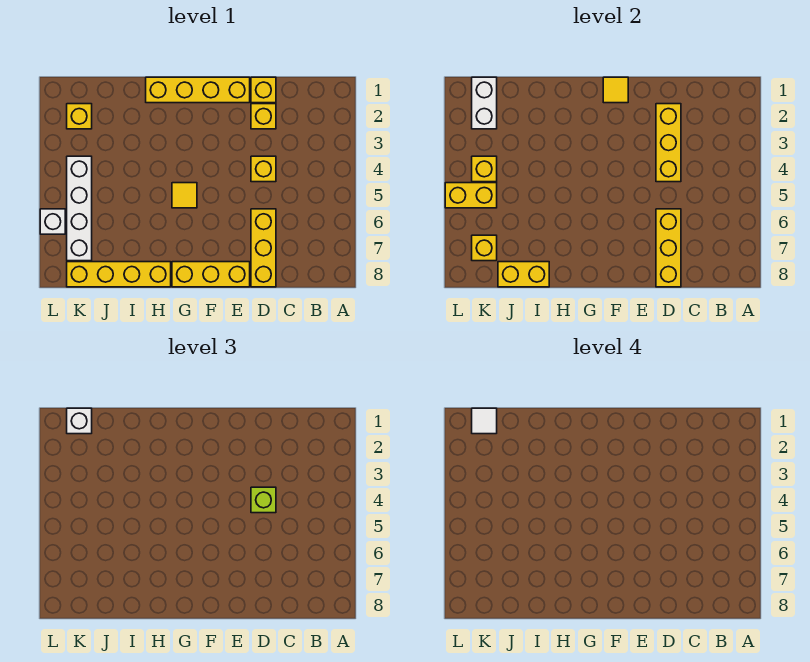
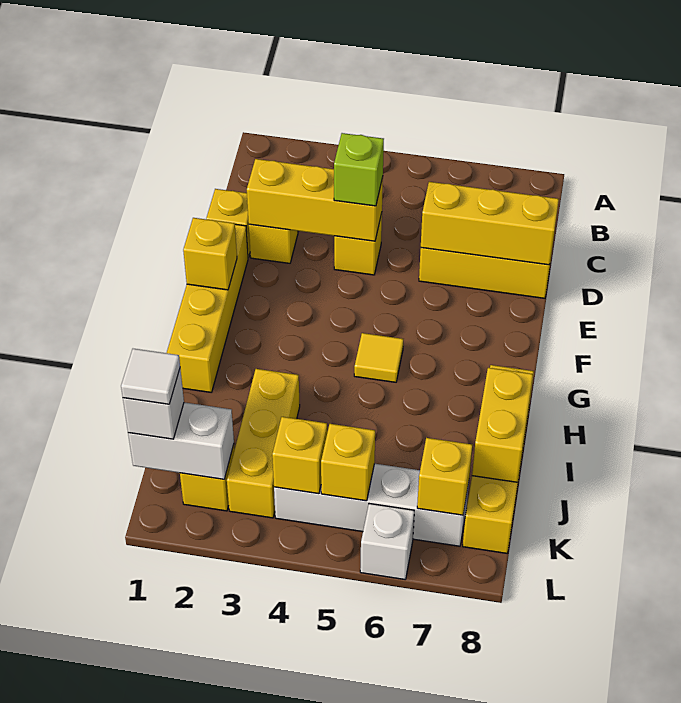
yellow 1x3 brick [172,262,250,287] -> yellow 1x3 brick moved to [227,369,300,518]
yellow 1x1 tile [603,77,628,103] -> yellow 1x1 brick [183,218,237,290]
yellow 1x2 brick [445,183,497,208] -> yellow 1x1 brick [321,424,375,501]

